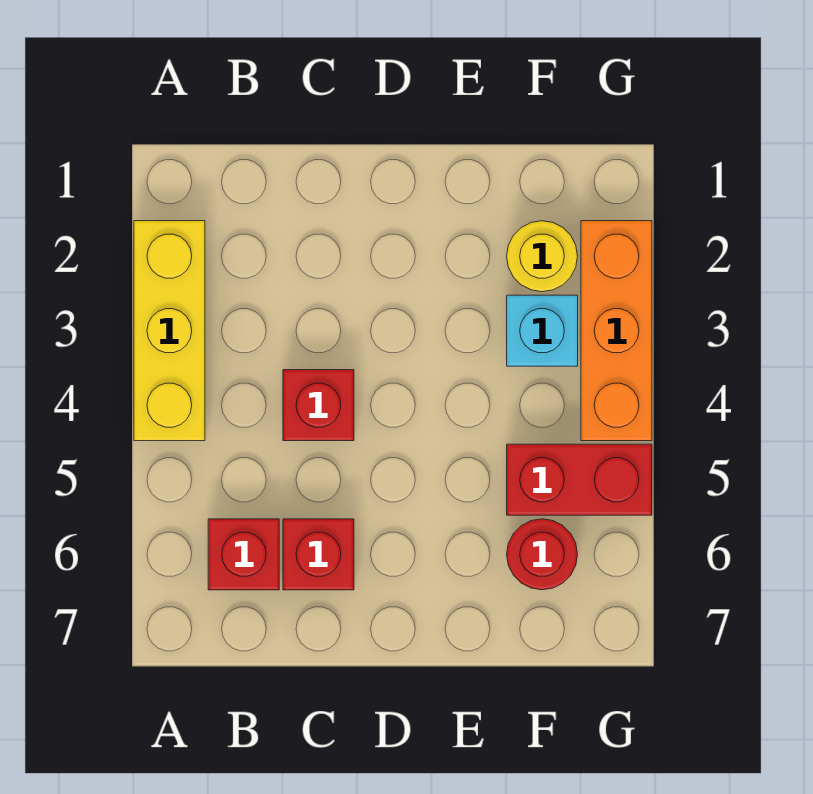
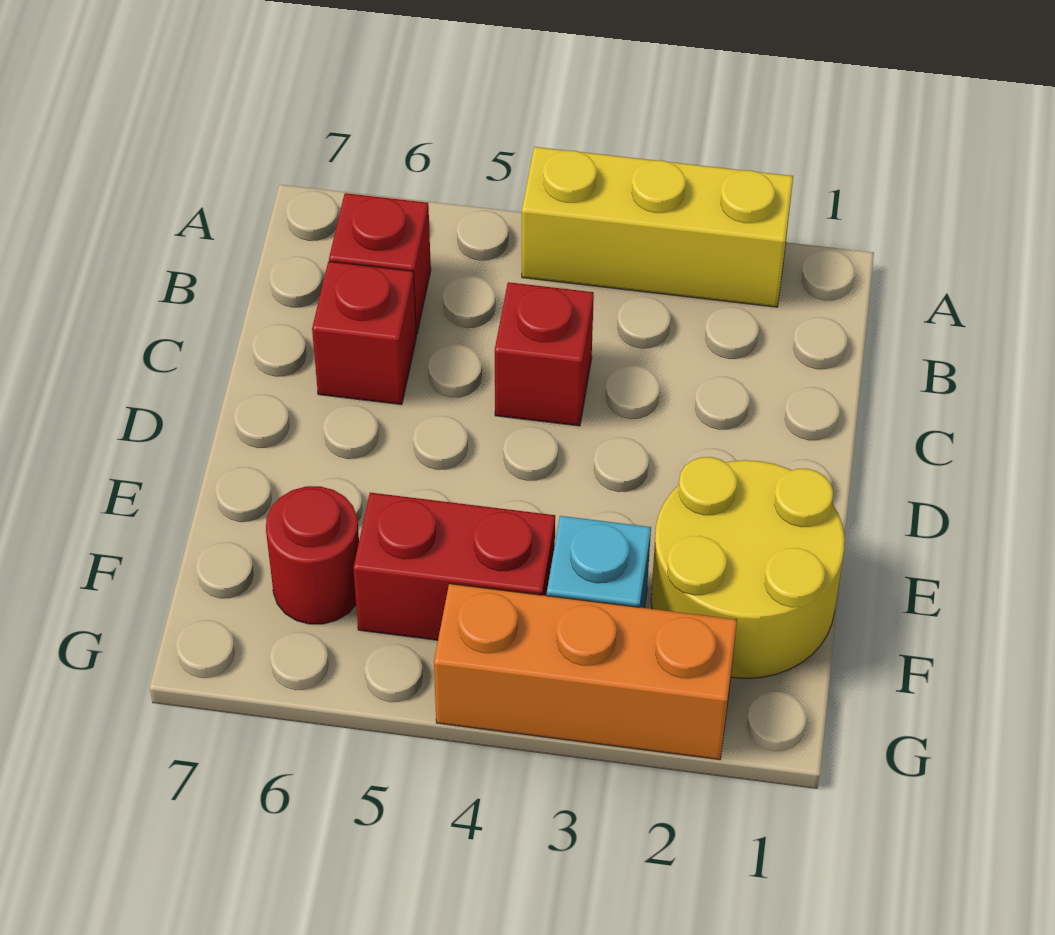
yellow 1x1 round brick [507,221,578,292] -> yellow 2x2 round brick [651,457,845,678]
red 1x2 brick [507,444,652,515] -> red 1x2 brick turned to [353,493,555,640]

